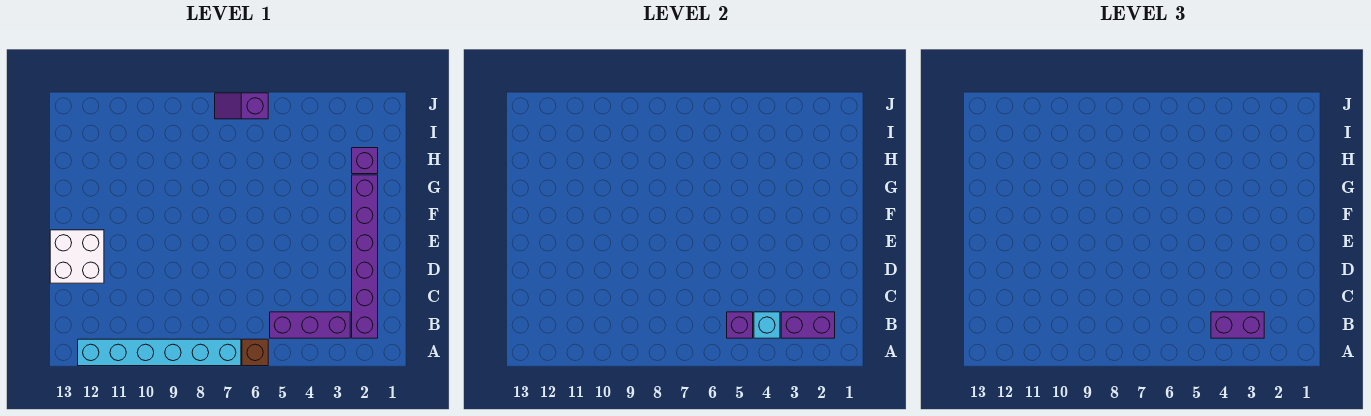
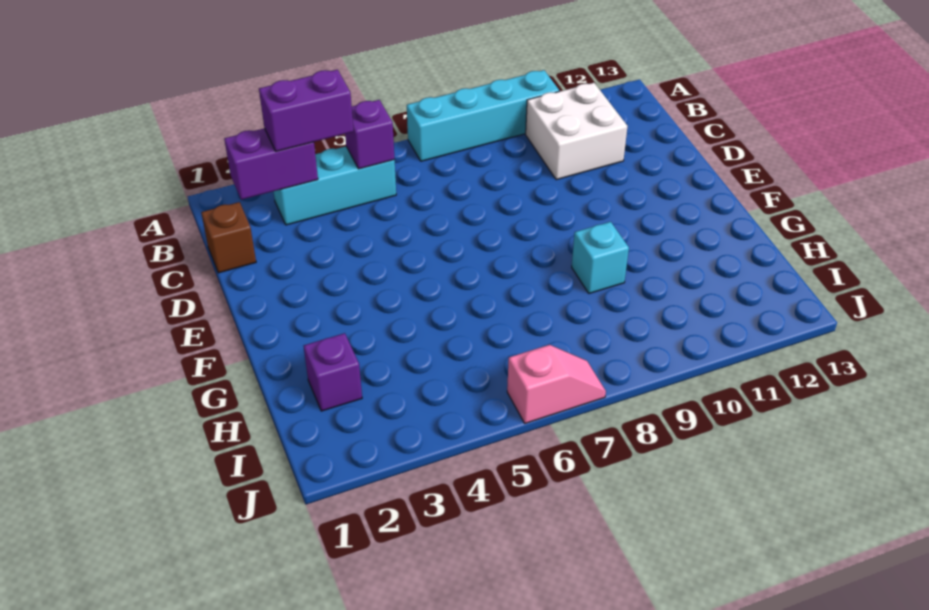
brown 1x1 brick [242,339,268,366] -> brown 1x1 brick moved to [201,202,256,273]
cyan 1x6 brick [78,339,241,366] -> cyan 1x4 brick [407,70,559,161]
purple 1x6 brick [352,175,378,338] -> none
purple 1x3 brick [270,312,350,338] -> cyan 1x3 brick [273,147,396,225]
cyan 1x1 brick [754,312,780,338] -> cyan 1x1 brick moved to [572,222,629,293]
white 2x2 brick [50,230,104,283] -> white 2x2 brick moved to [526,83,627,180]
purple 1x2 slope [215,93,268,119] -> pink 1x2 slope [507,345,606,423]

